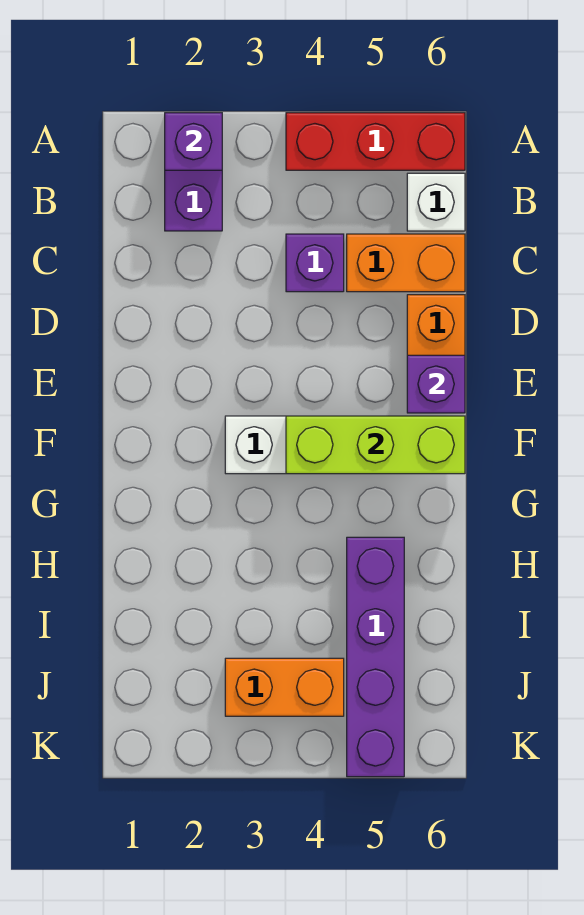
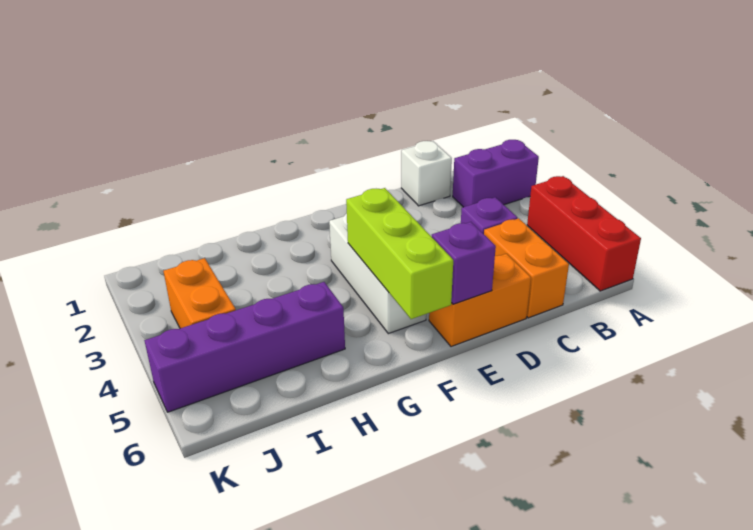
purple 1x1 brick [165,113,222,170] -> none
white 1x1 brick [407,173,465,231] -> white 1x1 brick moved to [401,141,452,206]

